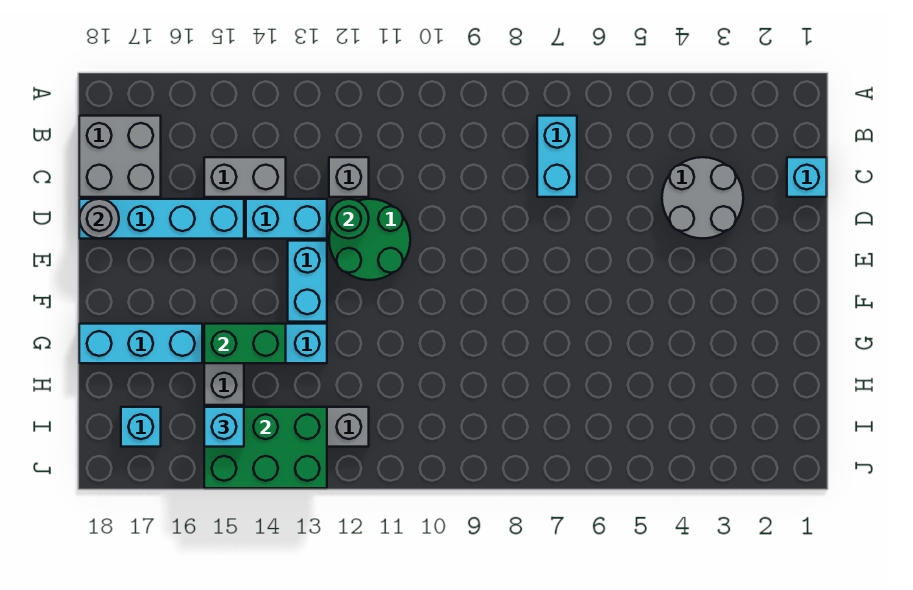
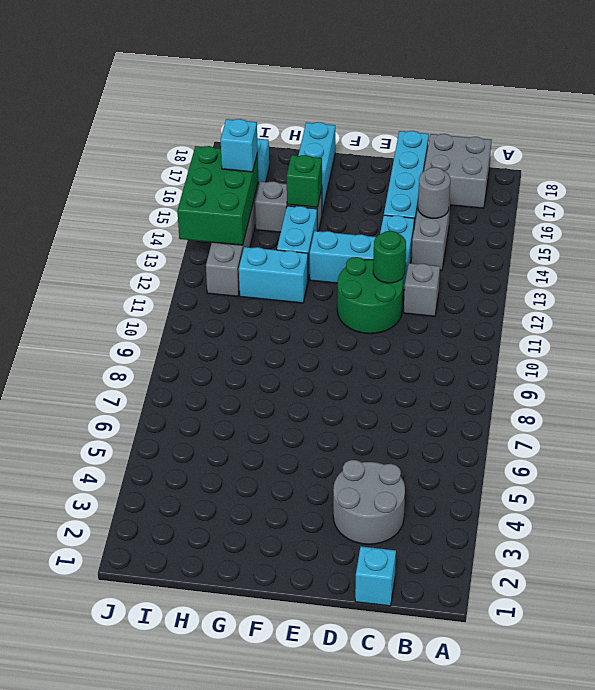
cyan 1x2 brick [537,116,577,197] -> cyan 1x2 brick moved to [239,247,308,303]
grey 1x1 round brick [79,199,119,239] -> grey 1x1 round brick moved to [418,167,450,218]
green 1x2 brick [204,324,286,363] -> green 1x1 brick [287,155,322,207]

